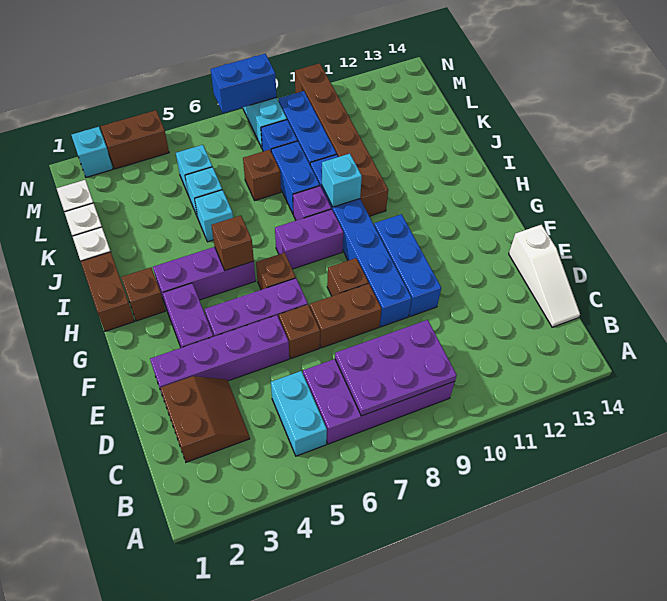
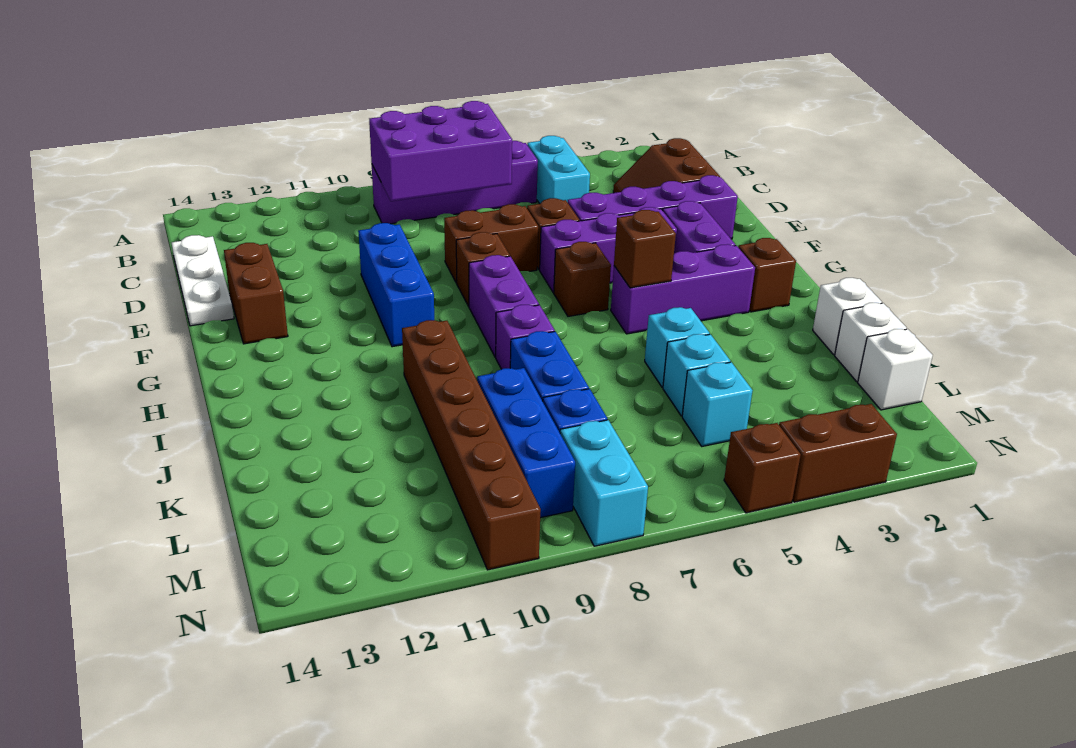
purple 2x4 brick [303,359,455,444] -> purple 1x4 brick [372,141,538,224]
purple 2x3 plate [335,320,457,416] -> purple 2x3 brick [369,101,512,201]
white 1x3 slope [509,225,580,327] -> white 1x3 plate [172,235,234,326]
blue 1x6 brick [310,154,412,327] -> none
brown 1x2 brick [81,252,134,331] -> brown 1x2 brick moved to [224,243,288,344]
purple 1x2 brick [275,209,343,269] -> purple 1x2 brick turned to [469,255,539,357]
cyan 1x1 brick [322,153,362,207] -> none
brown 1x1 brick [243,150,281,200] -> brown 1x1 brick moved to [724,423,801,513]
cyan 1x1 brick [72,127,113,177] -> none
blue 1x2 brick [211,54,276,113] -> none

